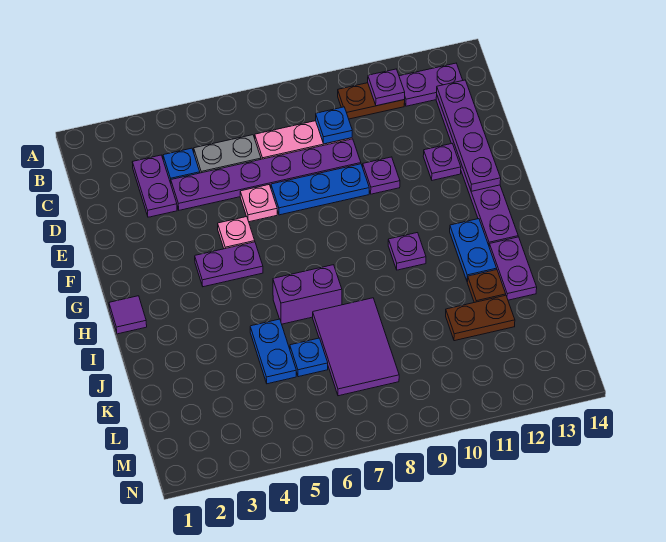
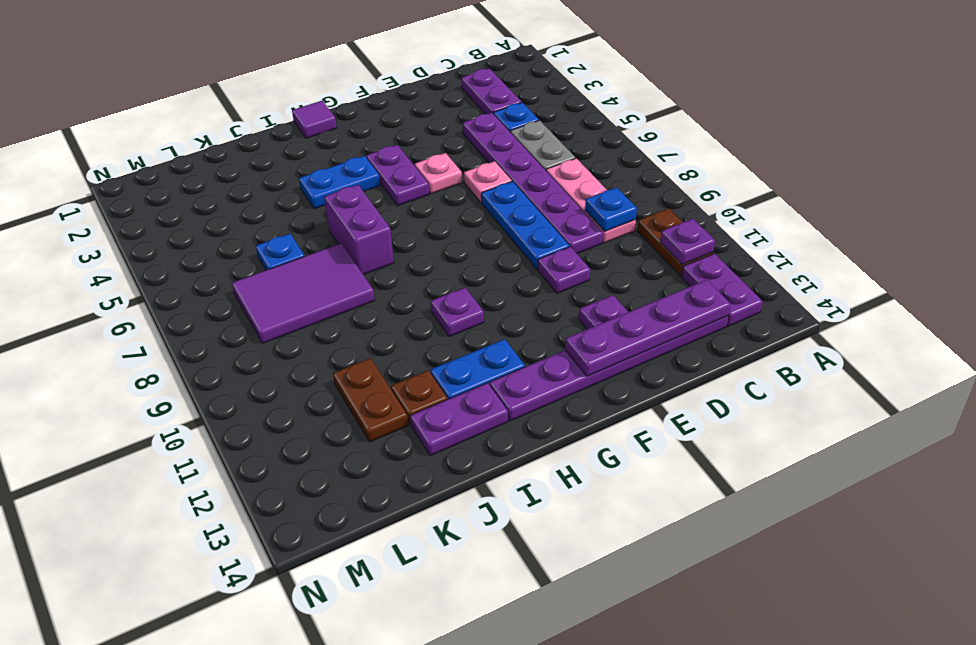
purple 1x2 plate [132,155,177,217] -> purple 1x2 plate turned to [461,68,522,114]
blue 1x2 plate [250,319,296,384] -> blue 1x2 plate moved to [299,156,380,209]

